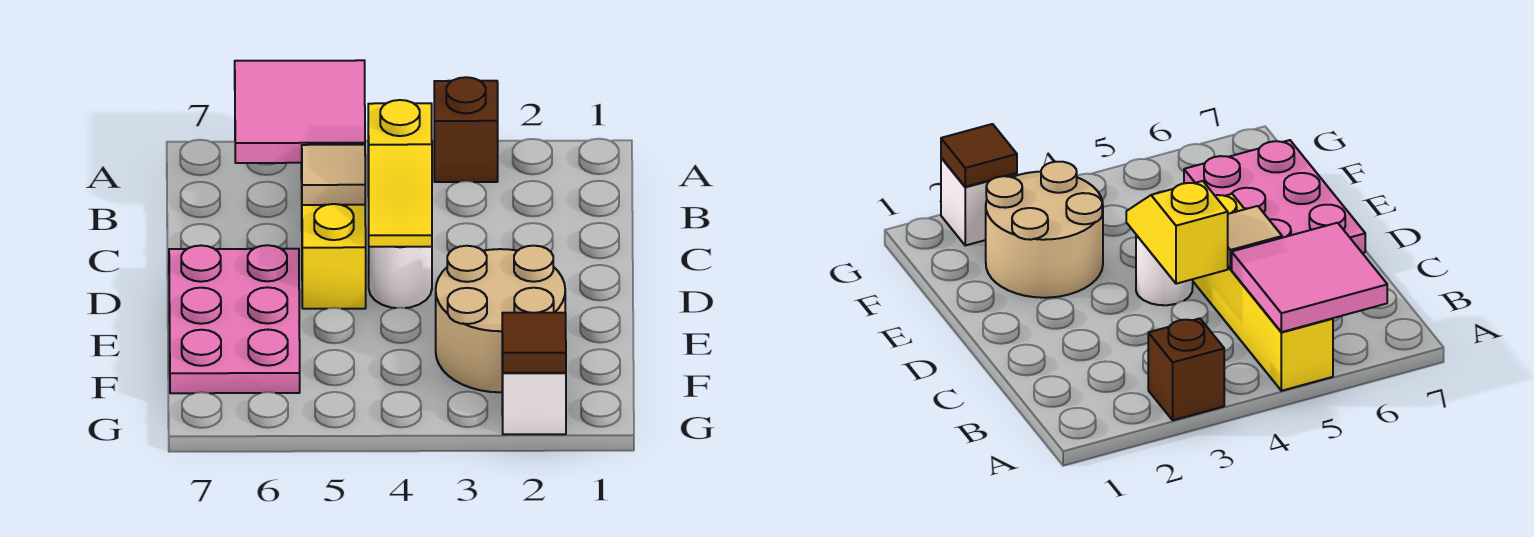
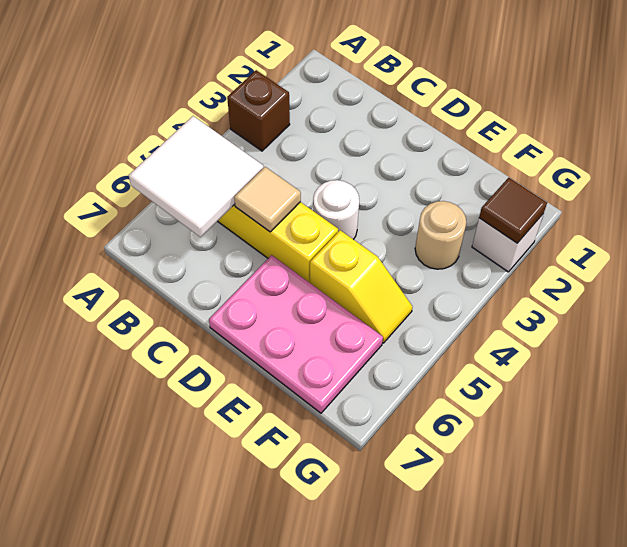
pink 2x2 tile [235,60,365,163] -> white 2x2 tile [129,116,263,237]
yellow 1x2 slope [368,100,432,247] -> yellow 1x2 slope moved to [310,230,413,343]
tan 2x2 round brick [436,246,565,392] -> tan 1x1 round brick [415,201,466,269]

